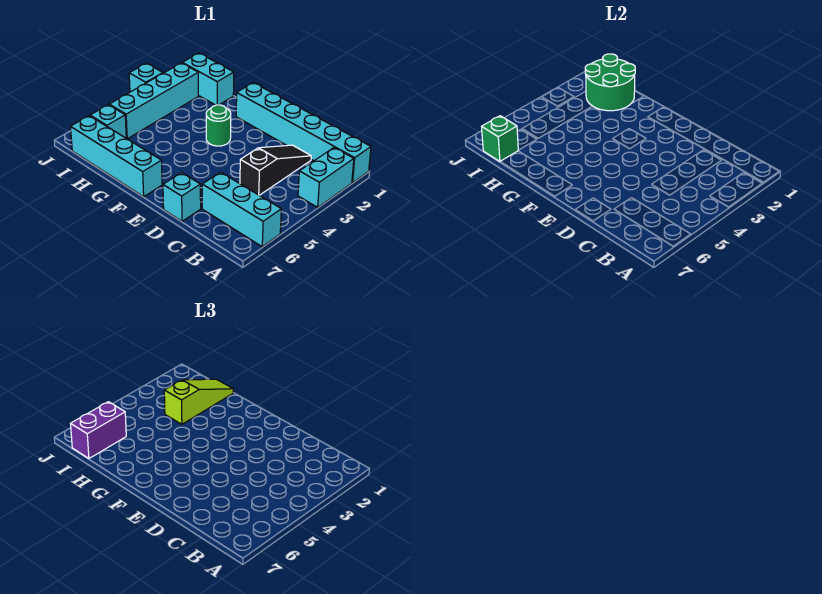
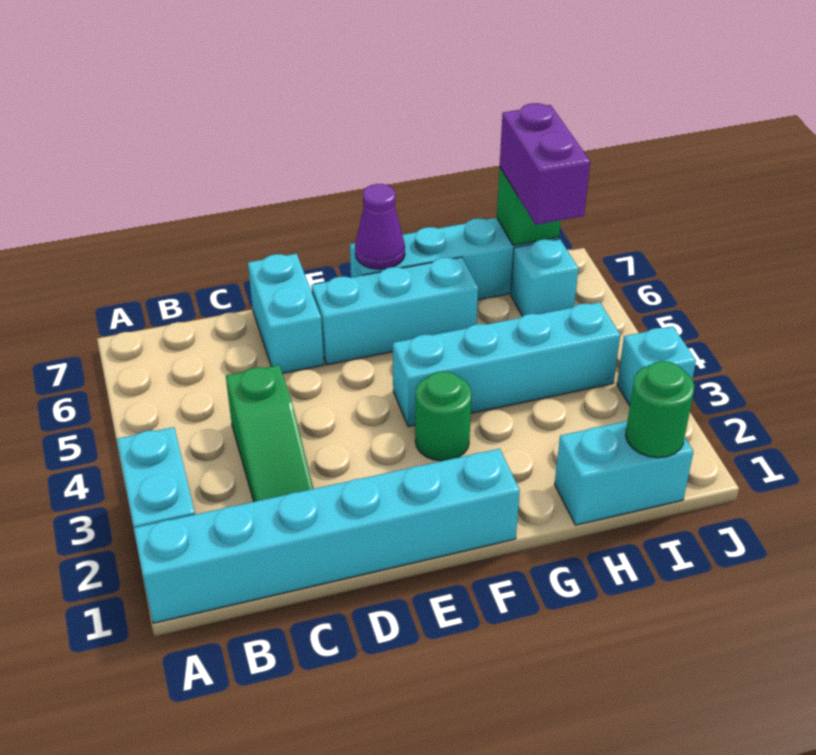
cyan 1x3 brick [202,172,281,247] -> cyan 1x3 brick moved to [311,257,478,365]
black 1x3 slope [240,145,311,195] -> green 1x3 slope [226,365,313,502]
cyan 1x1 brick [163,173,201,221] -> cyan 1x2 brick [248,254,324,373]
none -> purple 1x1 cone [355,184,405,269]
green 2x2 round brick [585,54,635,111] -> green 1x1 round brick [626,361,694,458]
lime 1x3 slope [164,379,234,424] -> none
cyan 1x4 brick [109,63,198,139] -> cyan 1x4 brick turned to [393,302,620,427]

